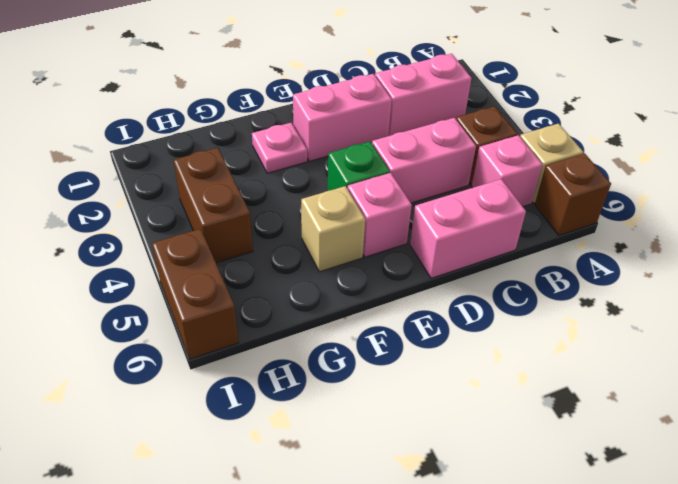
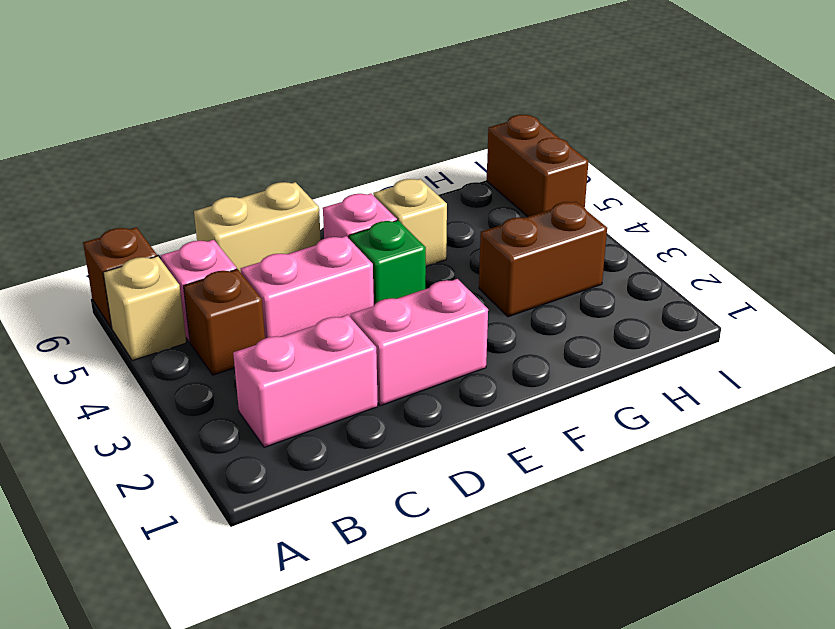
pink 1x2 brick [410,179,526,278] -> tan 1x2 brick [194,182,321,272]
pink 1x1 plate [252,123,307,173] -> none
brown 1x2 brick [174,148,253,263] -> brown 1x2 brick turned to [479,202,607,317]

